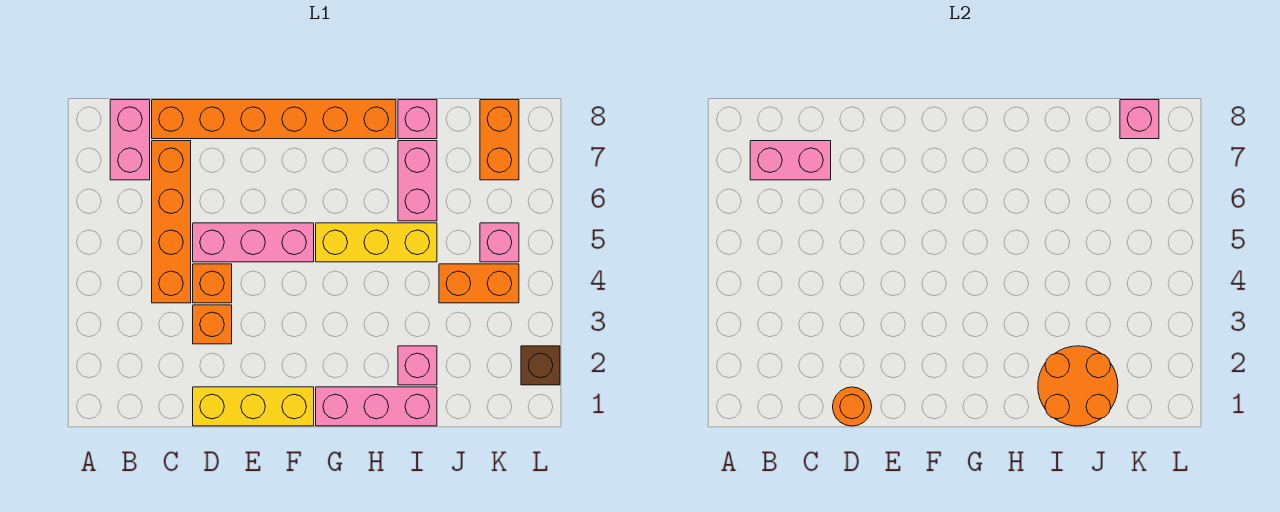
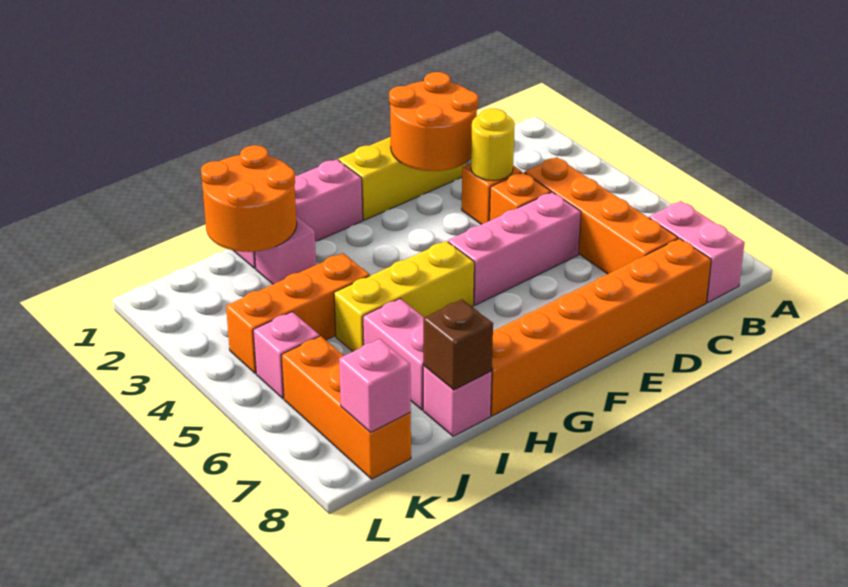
pink 1x2 brick [750,141,831,180] -> none
orange 1x1 round brick [833,387,872,426] -> orange 2x2 round brick [389,72,478,171]
none -> yellow 1x1 round brick [471,109,515,181]
orange 1x2 brick [439,264,519,303] -> orange 1x3 brick [226,253,370,374]
orange 1x2 brick [480,100,519,180] -> orange 1x3 brick [282,336,411,479]
brown 1x1 brick [521,346,560,385] -> brown 1x1 brick moved to [423,299,493,390]

